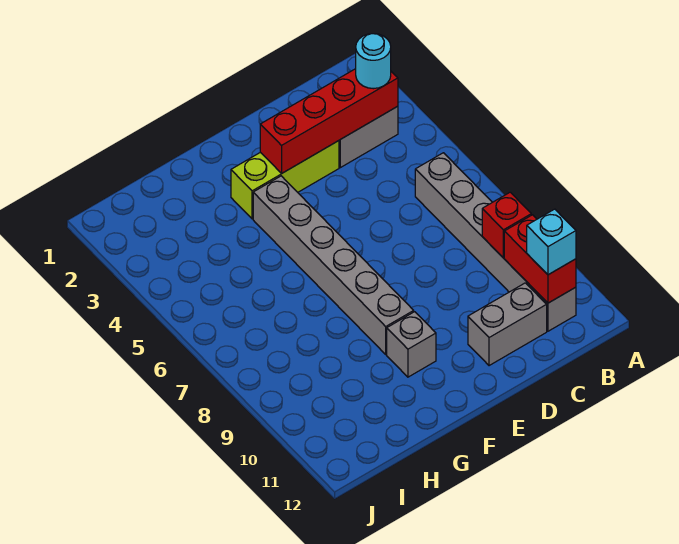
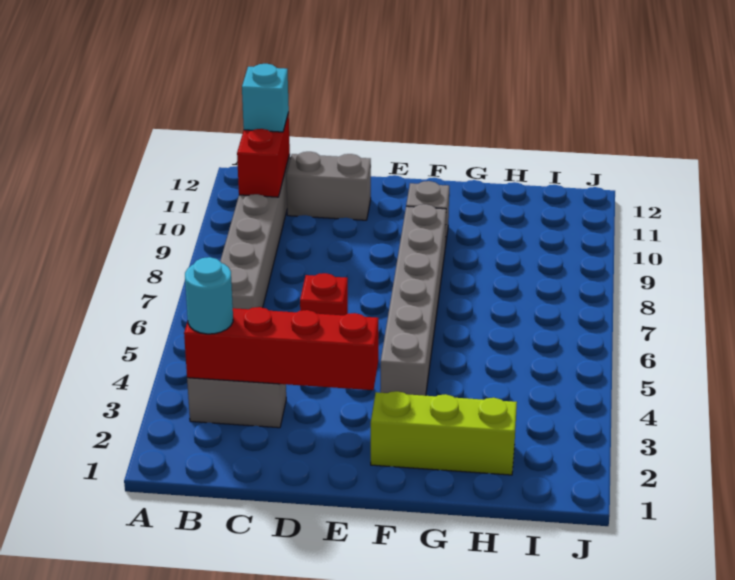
red 1x1 brick [482,192,531,258] -> red 1x1 brick moved to [300,273,348,315]
lime 1x3 brick [231,141,339,219] -> lime 1x3 brick moved to [371,391,517,475]

